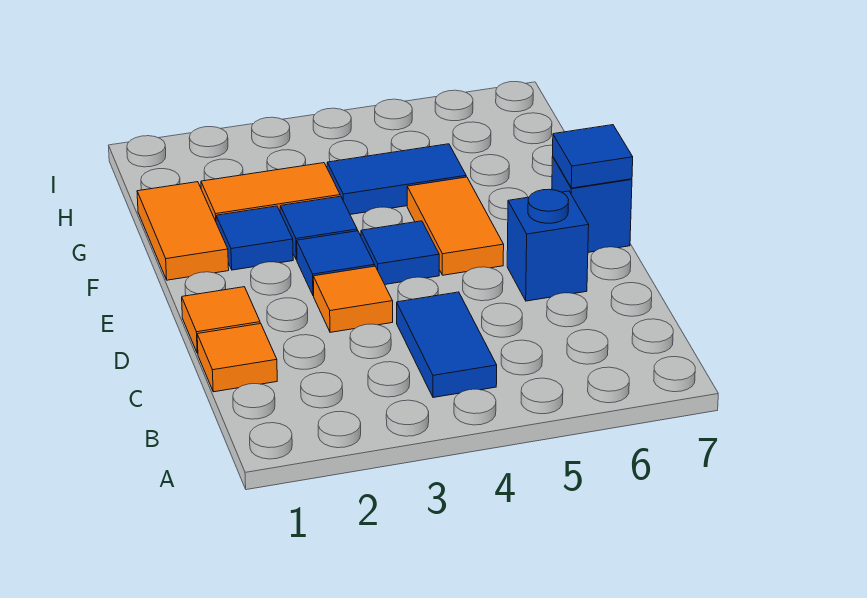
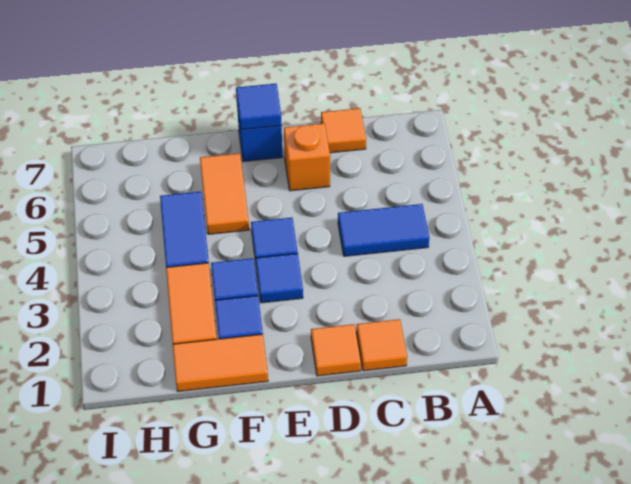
orange 1x1 tile [313,266,393,332] -> orange 1x1 tile moved to [321,108,366,153]
blue 1x1 brick [507,189,589,301] -> orange 1x1 brick [284,123,330,191]
orange 1x2 tile [407,177,504,275] -> orange 1x2 tile turned to [200,153,249,234]

